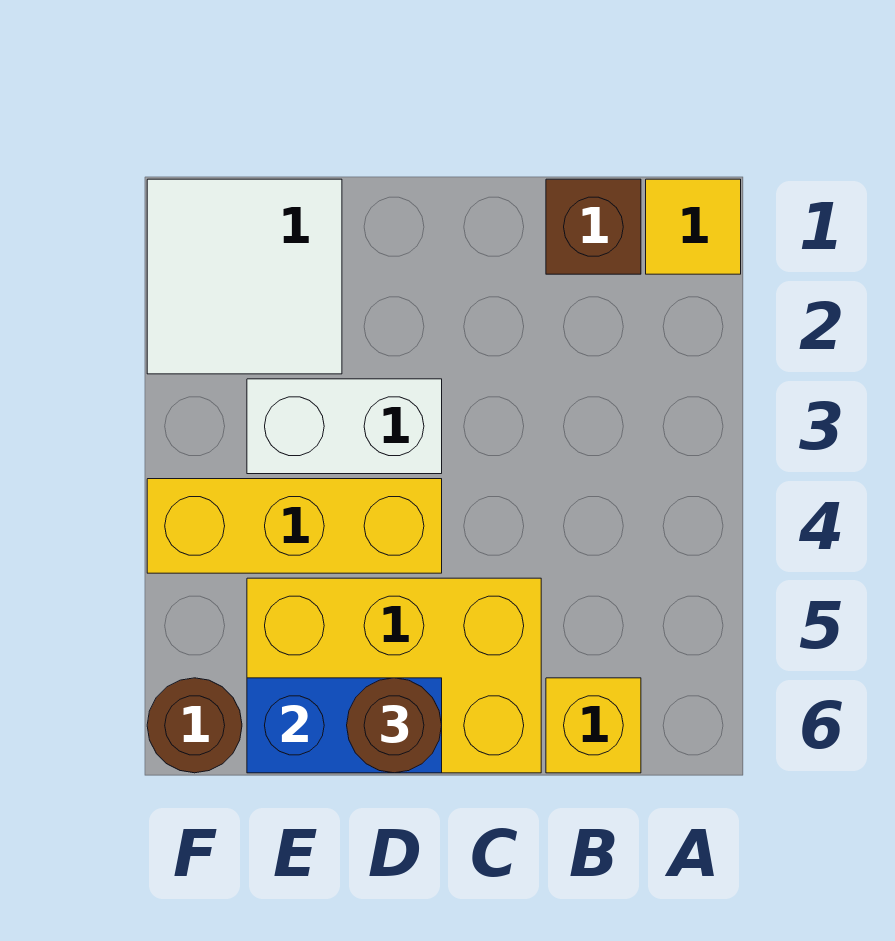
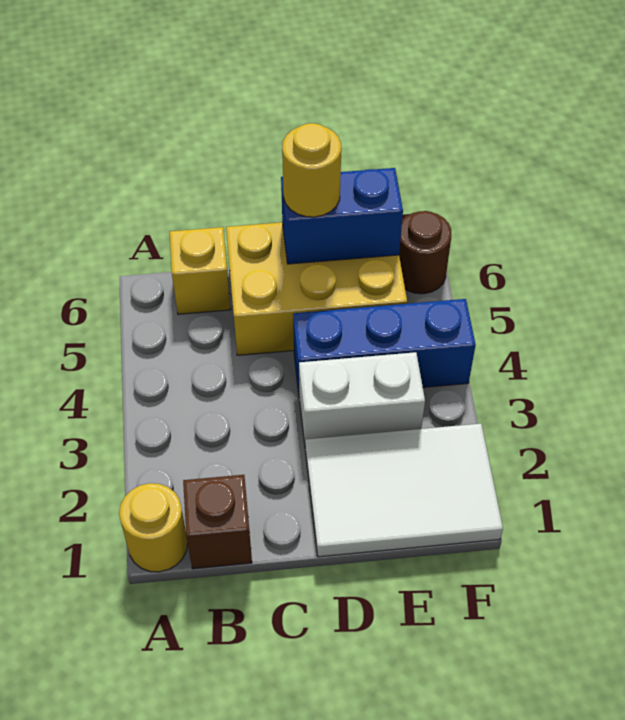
yellow 1x1 tile [646,179,741,274] -> yellow 1x1 round brick [119,483,188,572]
yellow 1x3 brick [147,479,442,573] -> blue 1x3 brick [293,299,476,392]
brown 1x1 round brick [347,678,442,773] -> yellow 1x1 round brick [282,123,341,217]
white 2x2 tile [147,179,342,374] -> white 2x3 tile [305,424,503,557]

